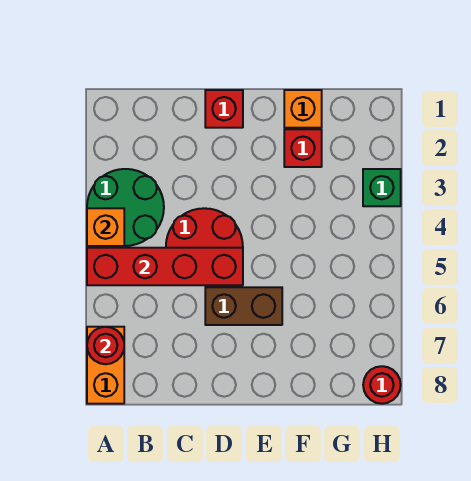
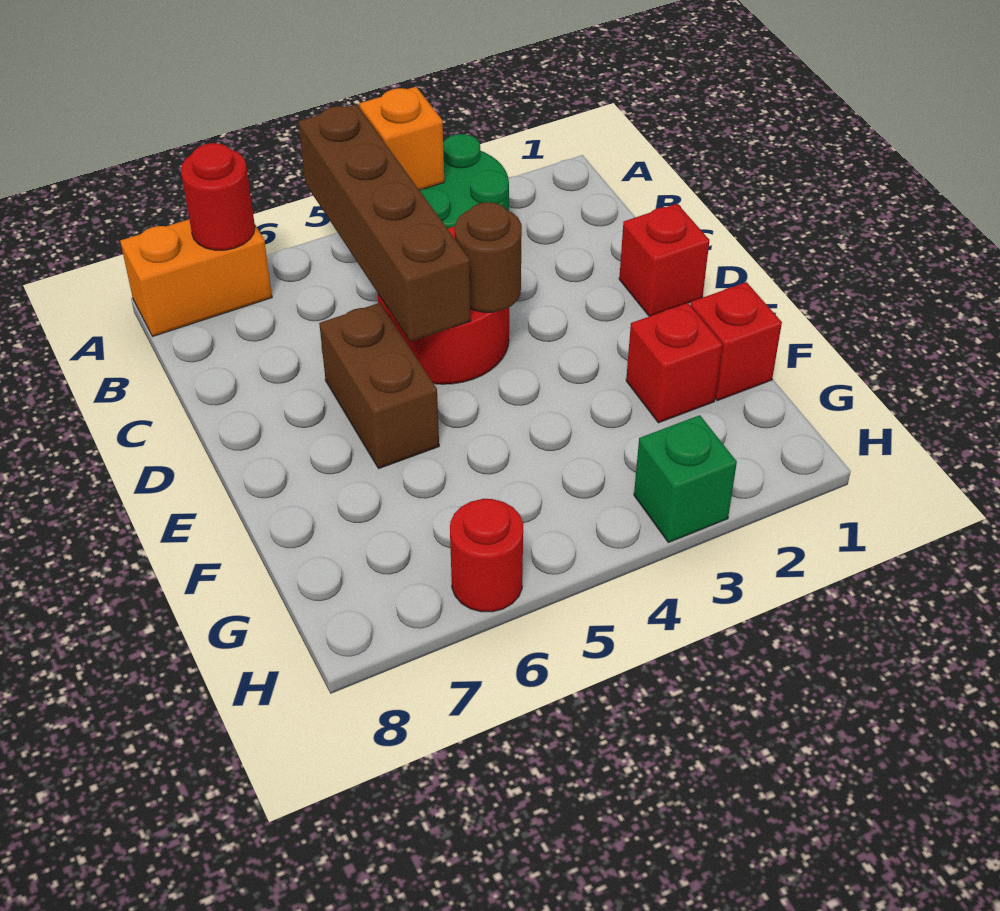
red 1x4 brick [87,248,243,285] -> brown 1x4 brick [298,104,471,342]
none -> brown 1x1 round brick [455,202,522,312]
orange 1x1 brick [284,90,322,128] -> red 1x1 brick [690,282,782,401]
red 1x1 round brick [363,366,401,404] -> red 1x1 round brick moved to [450,499,523,612]

